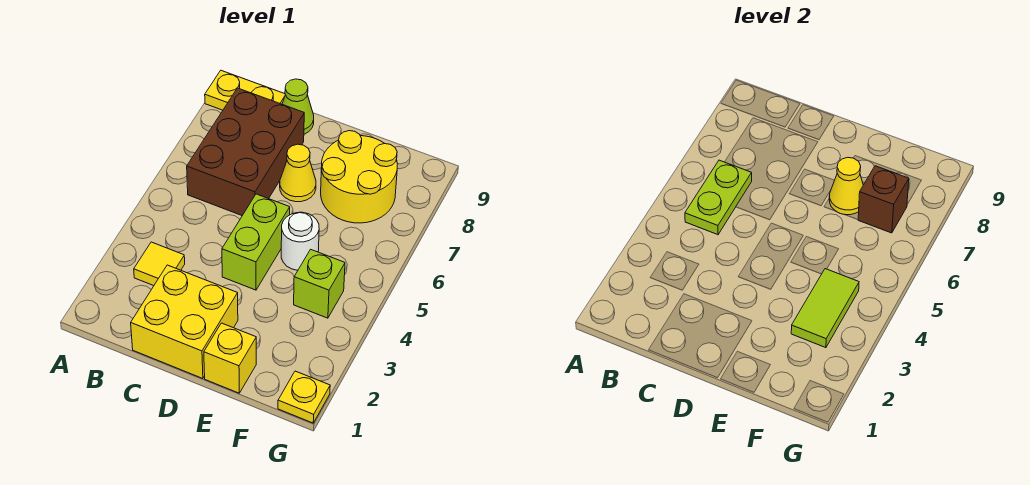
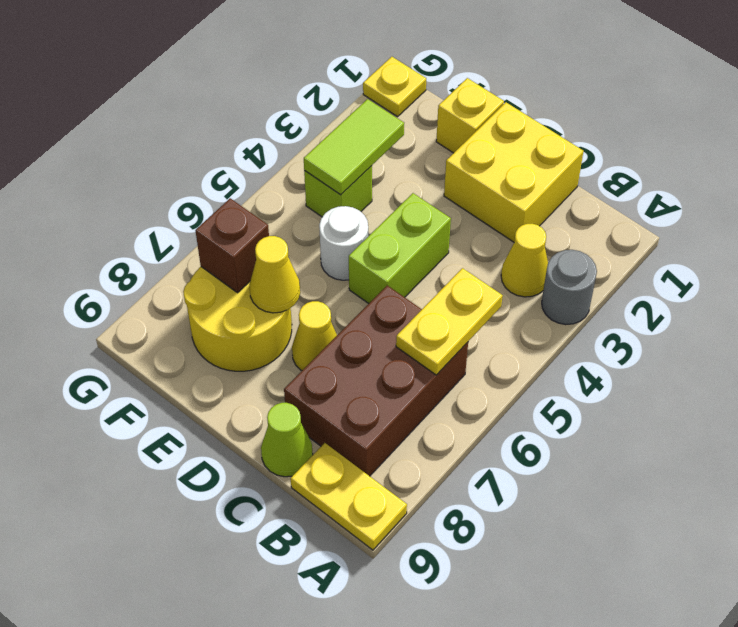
none -> grey 1x1 round brick [542,250,597,325]
yellow 1x1 tile [134,242,185,286] -> yellow 1x1 cone [501,224,548,297]
lime 1x2 plate [685,160,752,235] -> yellow 1x2 plate [396,268,503,375]

